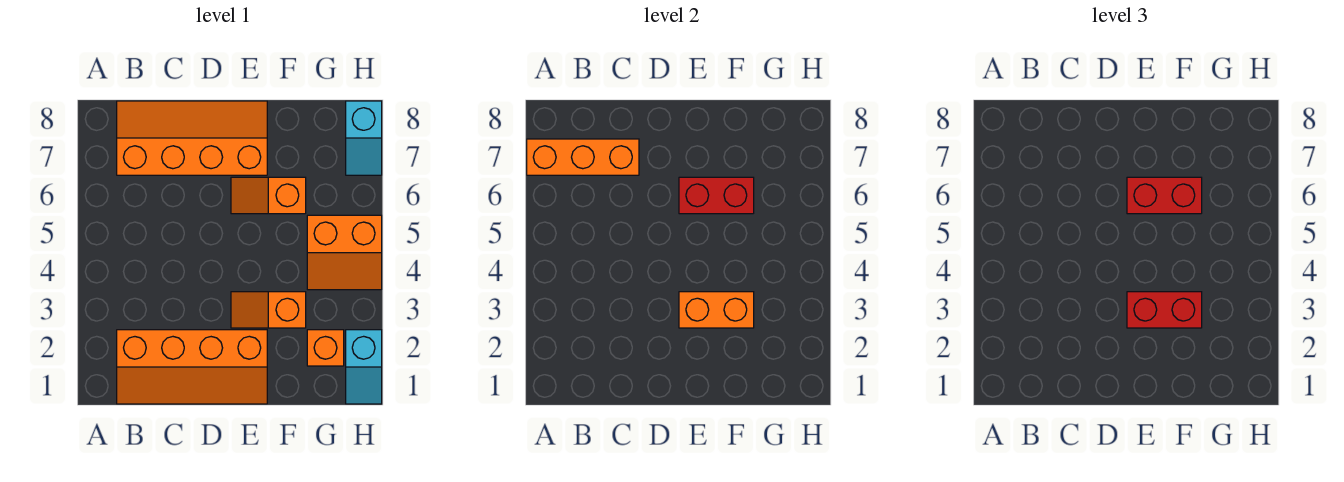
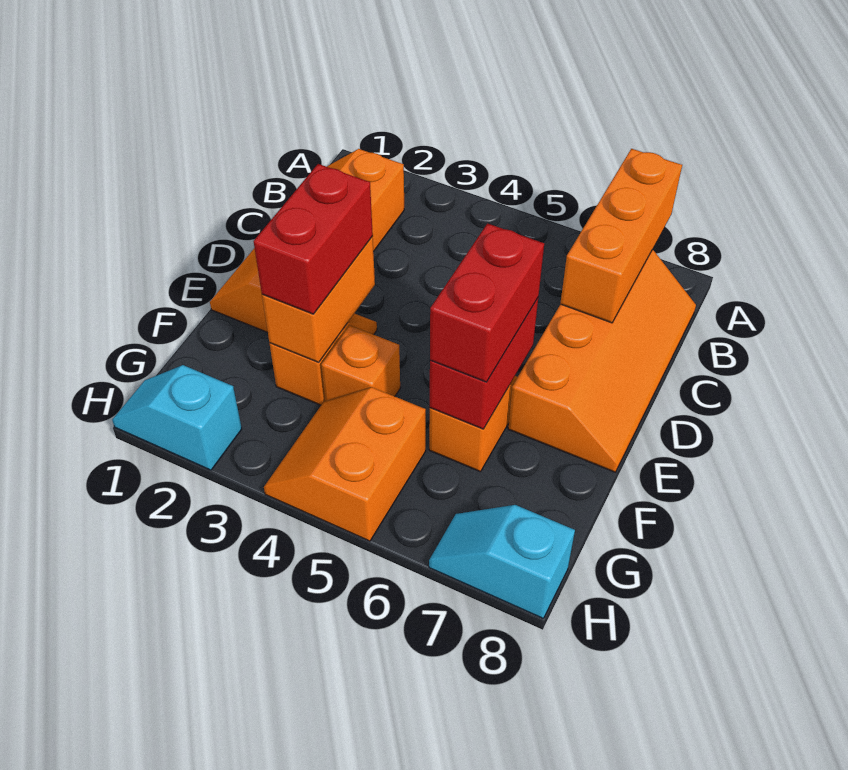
orange 1x1 brick [307,330,344,366] -> orange 1x1 brick moved to [321,325,400,401]

